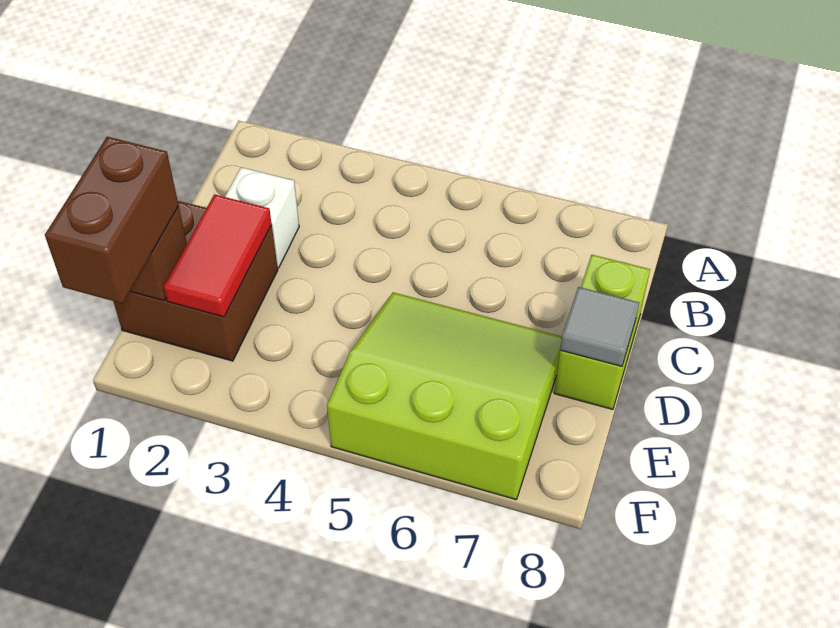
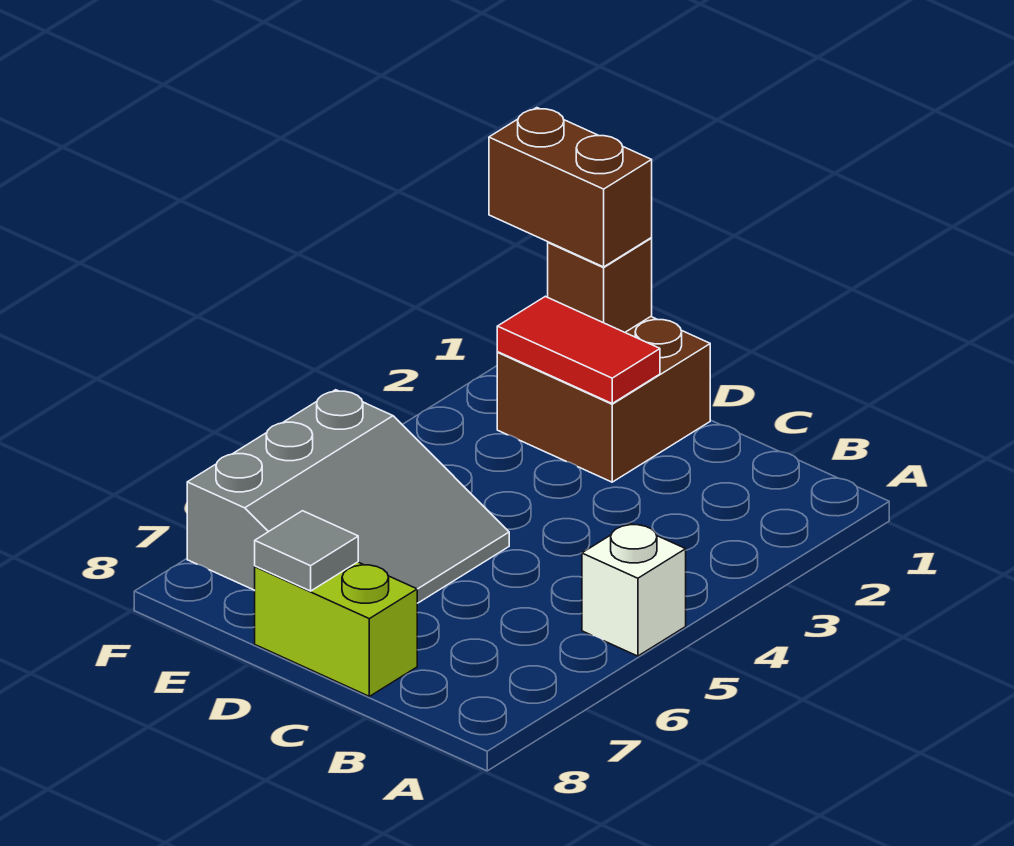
white 1x1 brick [225,167,299,268] -> white 1x1 brick moved to [582,523,686,656]
lime 3x3 slope [327,292,562,500] -> grey 3x3 slope [187,390,509,603]

